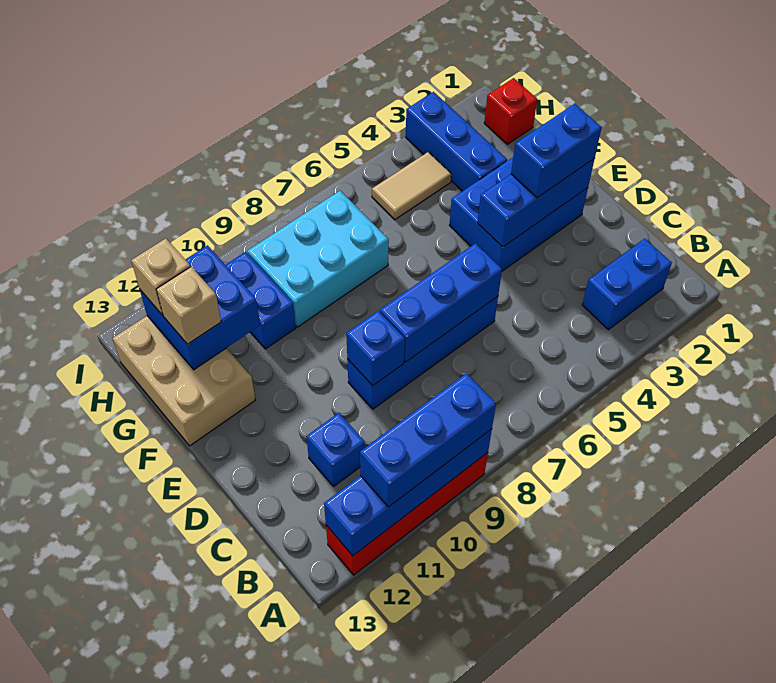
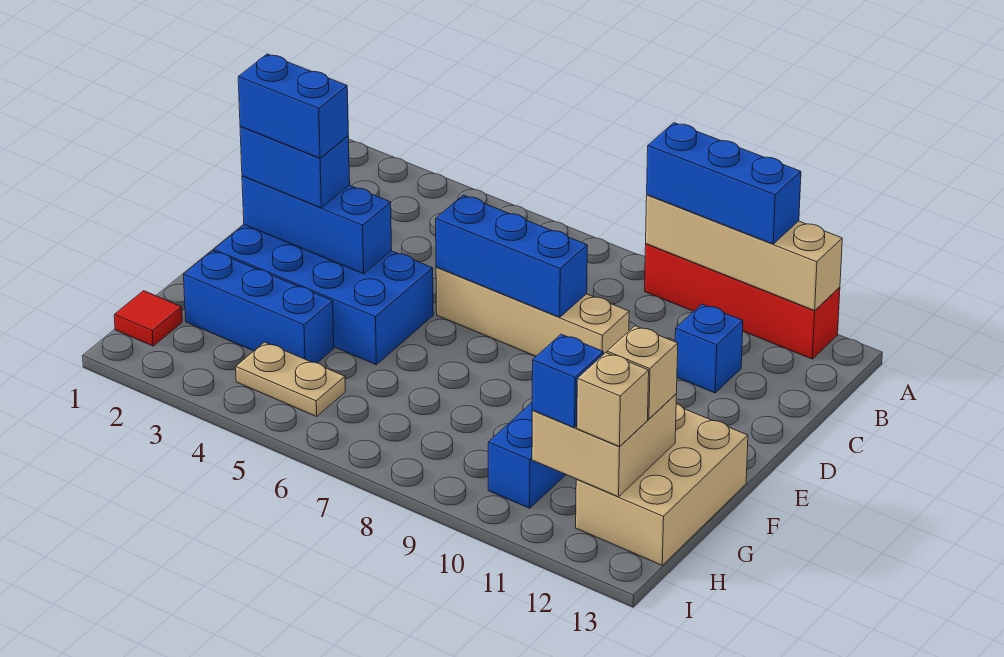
blue 1x4 brick [324,429,492,556] -> tan 1x4 brick [646,195,842,310]
blue 1x2 brick [582,238,672,330] -> blue 1x2 brick moved to [238,54,348,158]
blue 1x4 brick [347,296,498,409] -> tan 1x4 brick [436,267,629,356]
blue 1x1 brick [346,311,405,386] -> blue 1x1 brick moved to [532,334,604,428]
blue 2x3 brick [449,157,588,271] -> blue 2x4 brick [214,225,433,365]
blue 1x3 brick [406,92,507,191] -> blue 1x3 brick turned to [184,251,334,363]
cyan 2x3 brick [247,191,389,327] -> none
blue 2x2 brick [140,245,260,370] -> tan 2x2 brick [532,394,676,497]
red 1x1 brick [484,78,537,144] -> red 1x1 tile [114,291,182,346]
tan 1x2 tile [372,152,451,220] -> tan 1x2 plate [236,342,345,416]

